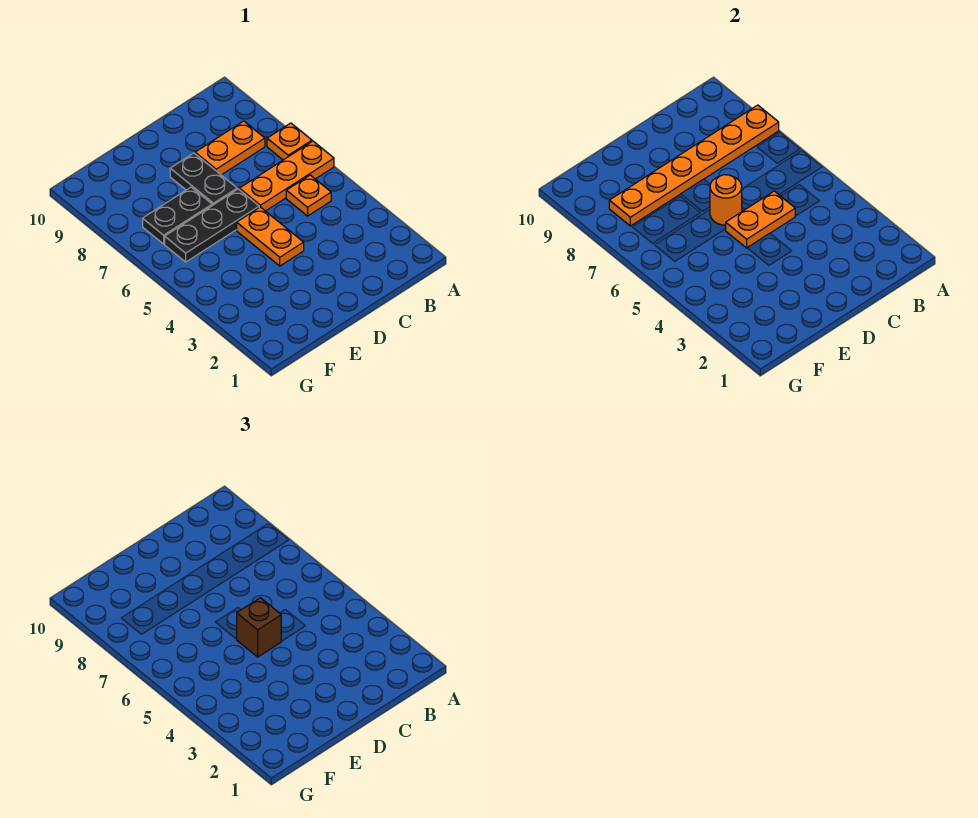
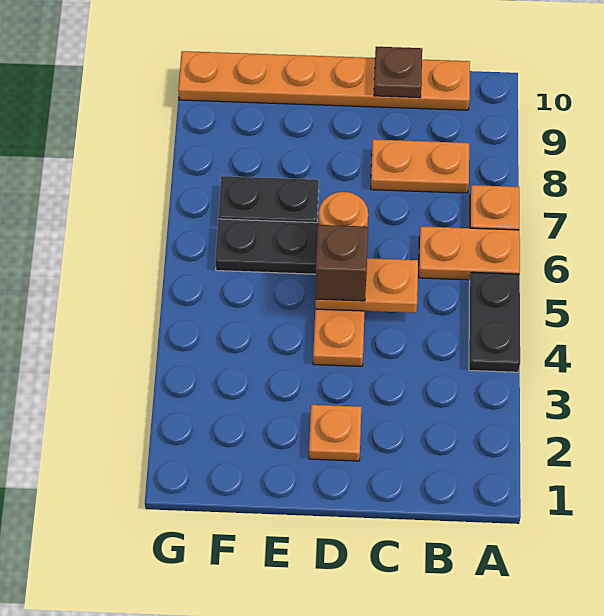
orange 1x3 plate [239,141,334,211] -> orange 1x2 plate [419,226,520,280]
orange 1x6 plate [609,105,779,226] -> orange 1x6 plate moved to [178,51,470,110]
orange 1x1 plate [286,175,331,216] -> orange 1x1 plate moved to [309,405,361,461]
none -> brown 1x1 plate [374,47,422,98]
black 1x2 plate [170,153,237,205] -> black 1x2 plate moved to [469,272,520,372]

